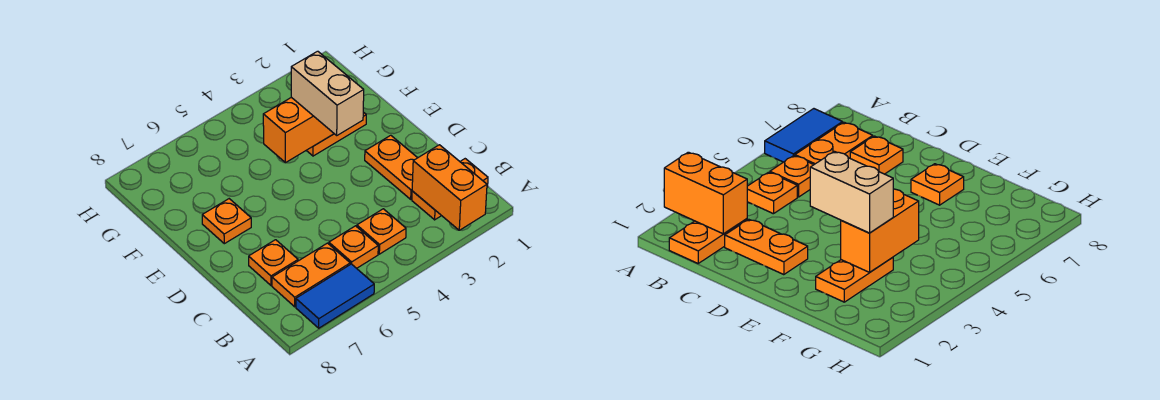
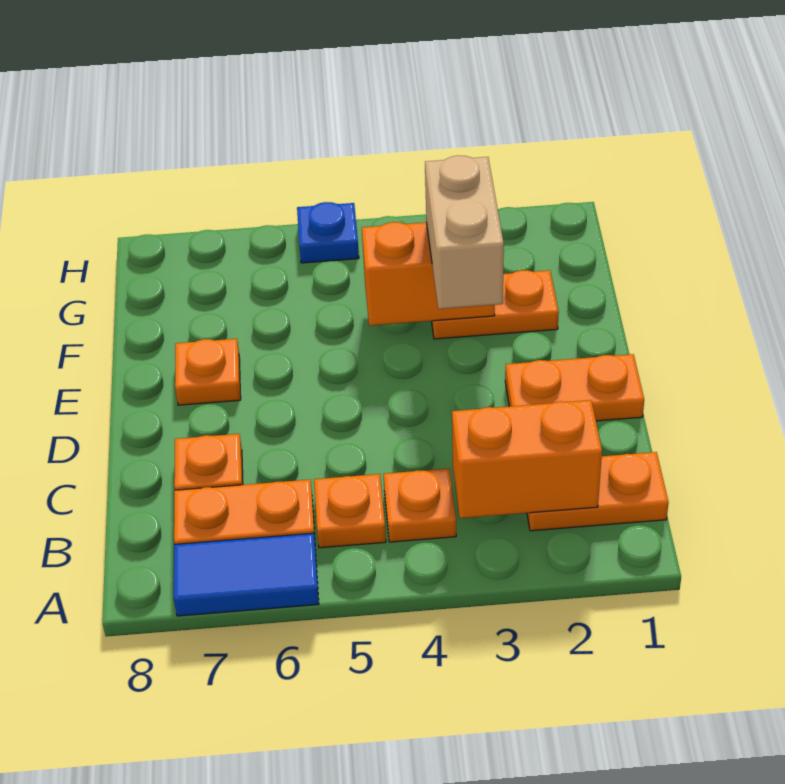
orange 1x2 brick [412,145,487,230] -> orange 1x2 brick turned to [452,400,602,518]
orange 1x2 plate [365,135,417,199] -> orange 1x2 plate turned to [505,354,644,421]
none -> blue 1x1 plate [297,202,359,263]

